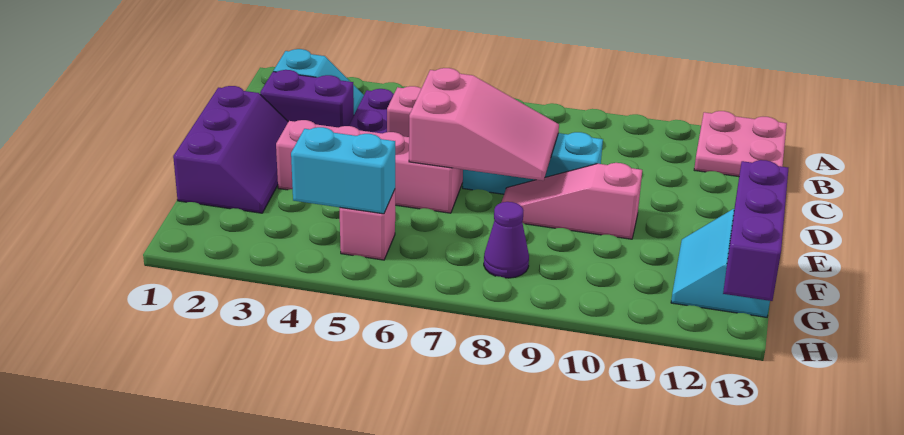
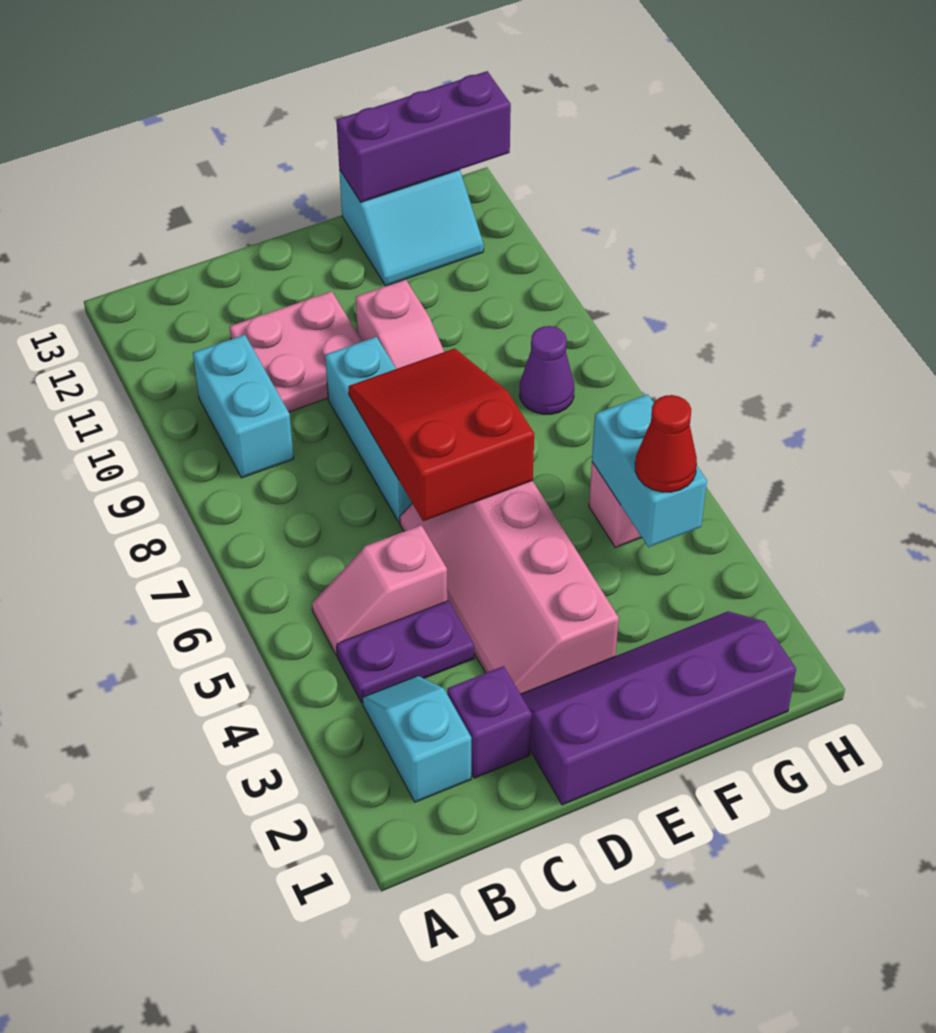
pink 2x2 plate [694,111,787,177] -> pink 2x2 plate moved to [229,291,362,412]
none -> cyan 1x2 brick [193,335,294,478]
purple 1x2 brick [260,70,354,128] -> purple 1x1 brick [447,666,532,778]
purple 2x3 slope [173,86,288,213] -> purple 2x4 slope [521,611,796,805]
pink 2x3 slope [409,68,559,181] -> red 2x3 slope [348,348,534,521]
none -> red 1x1 cone [635,395,697,492]

